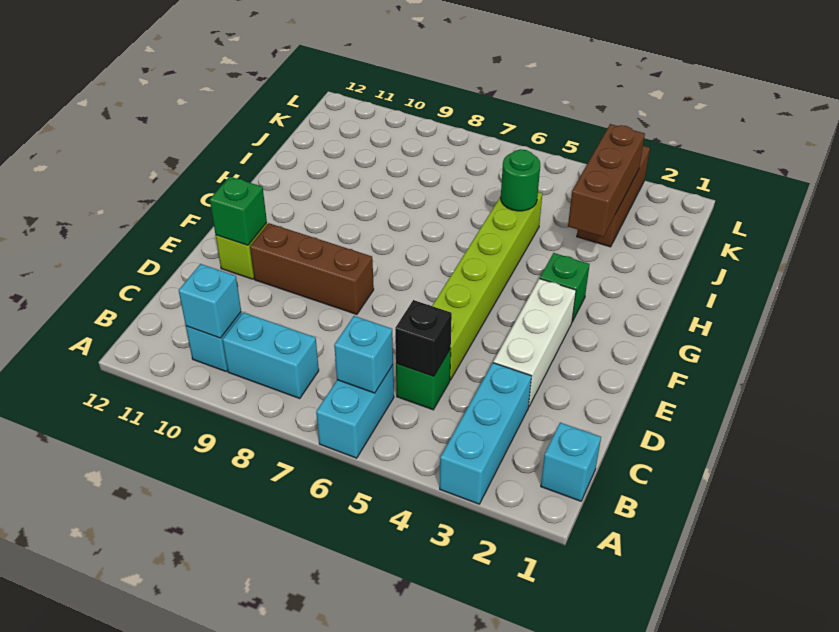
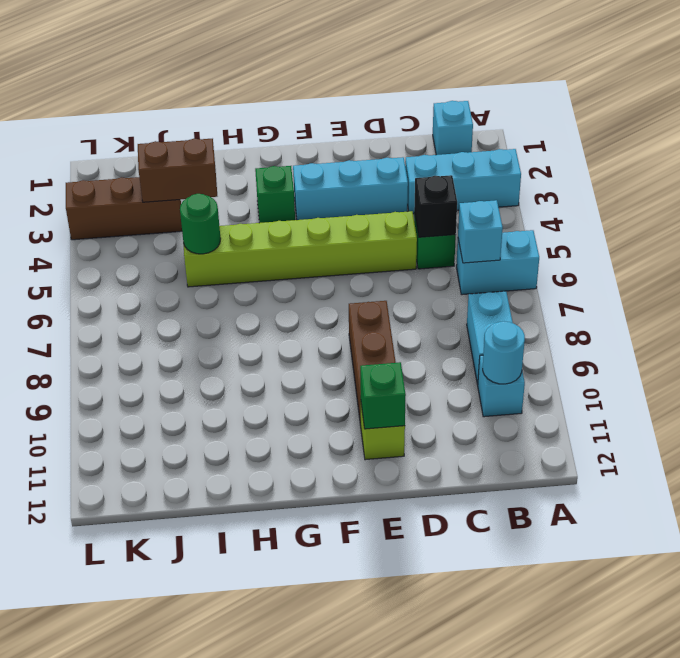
cyan 1x1 brick [179,264,241,338] -> cyan 1x1 round brick [483,321,525,384]
white 1x3 brick [493,279,576,407] -> cyan 1x3 brick [293,157,408,220]
brown 1x3 brick [568,124,645,237] -> brown 1x2 brick [138,139,217,202]

